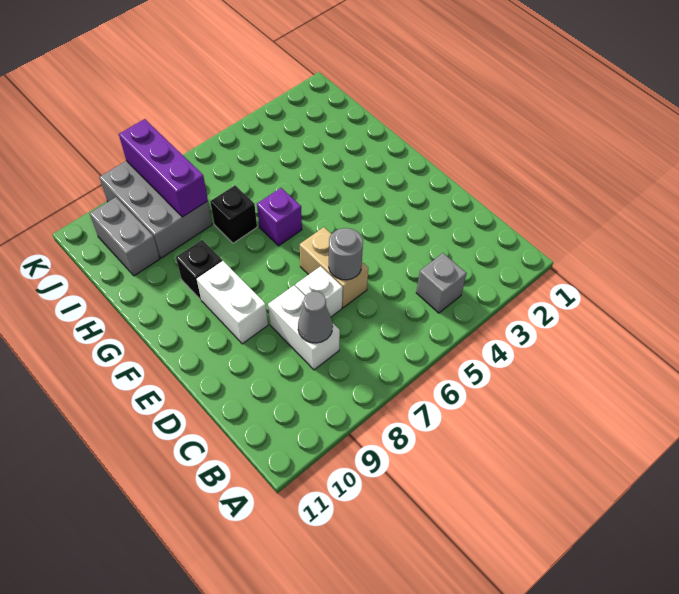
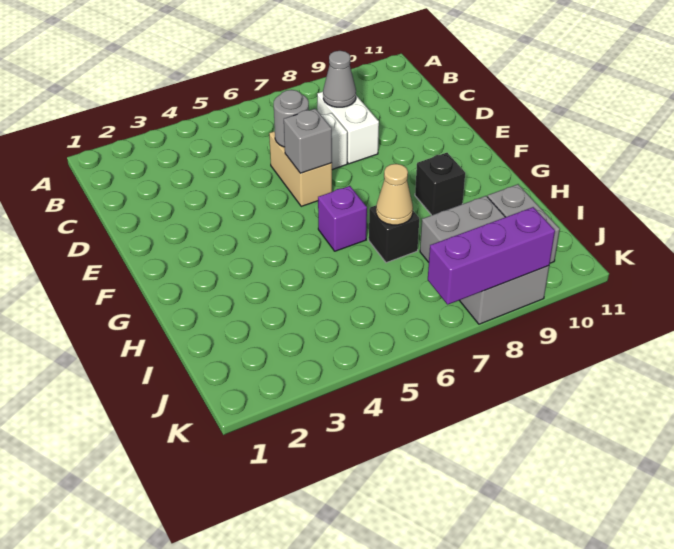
grey 1x1 brick [416,253,467,313] -> grey 1x1 brick moved to [284,109,332,173]
white 1x2 brick [197,261,268,344] -> none
none -> tan 1x1 cone [376,164,413,225]
purple 1x3 brick [119,119,208,217] -> purple 1x3 brick turned to [428,207,555,304]

